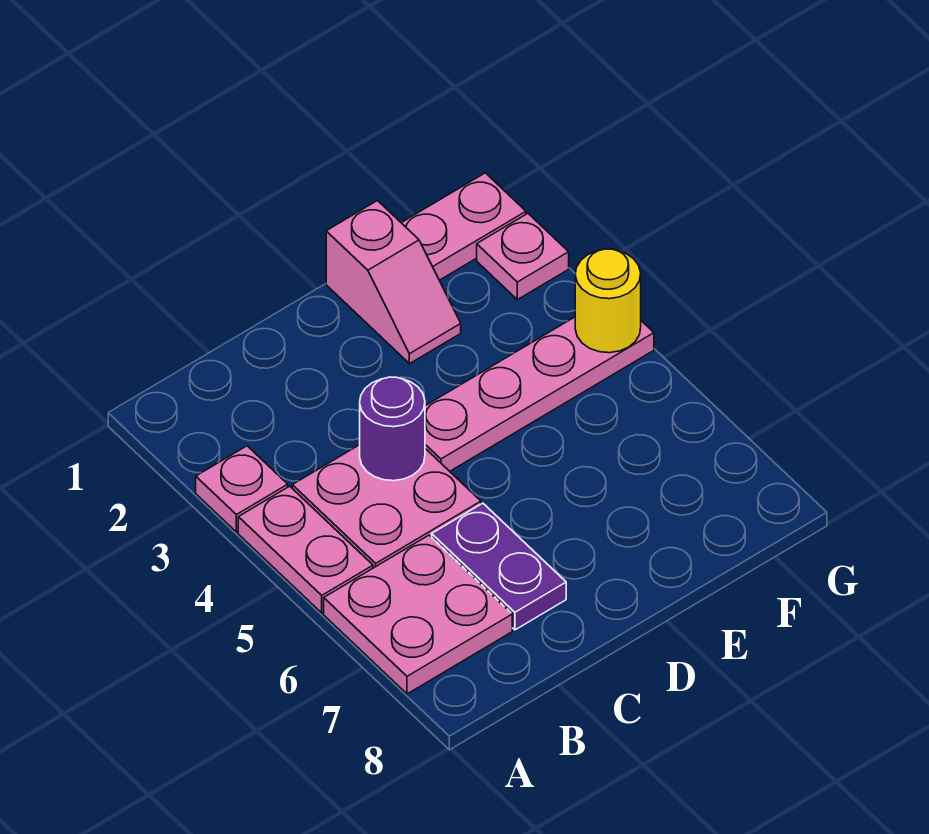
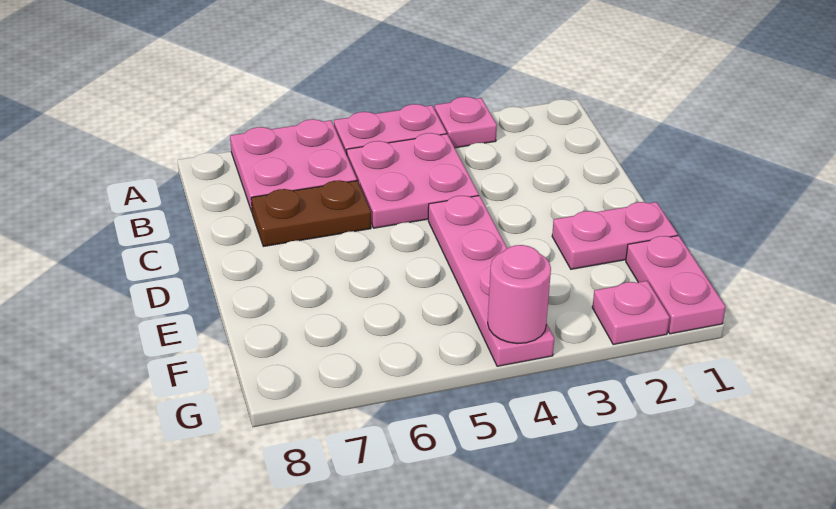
purple 1x1 round brick [360,377,425,481] -> none
purple 1x2 plate [432,503,566,630] -> brown 1x2 plate [251,180,371,246]
pink 1x2 slope [326,201,461,364] -> pink 1x2 plate [552,202,678,269]
yellow 1x1 round brick [575,249,641,353] -> pink 1x1 round brick [488,245,551,344]

